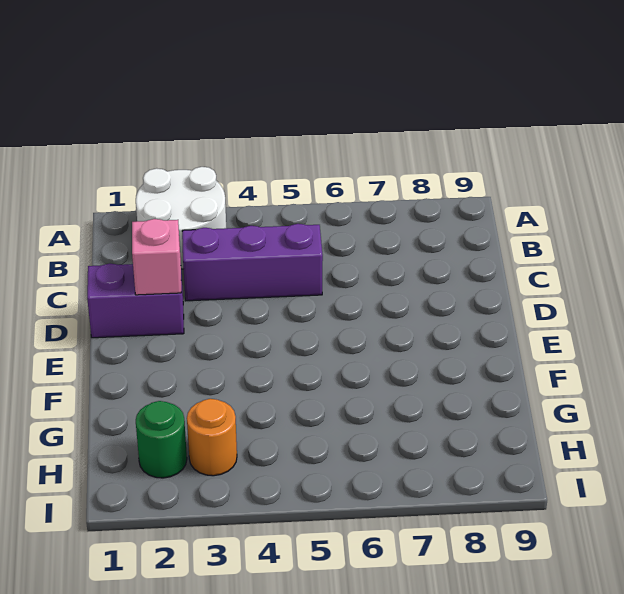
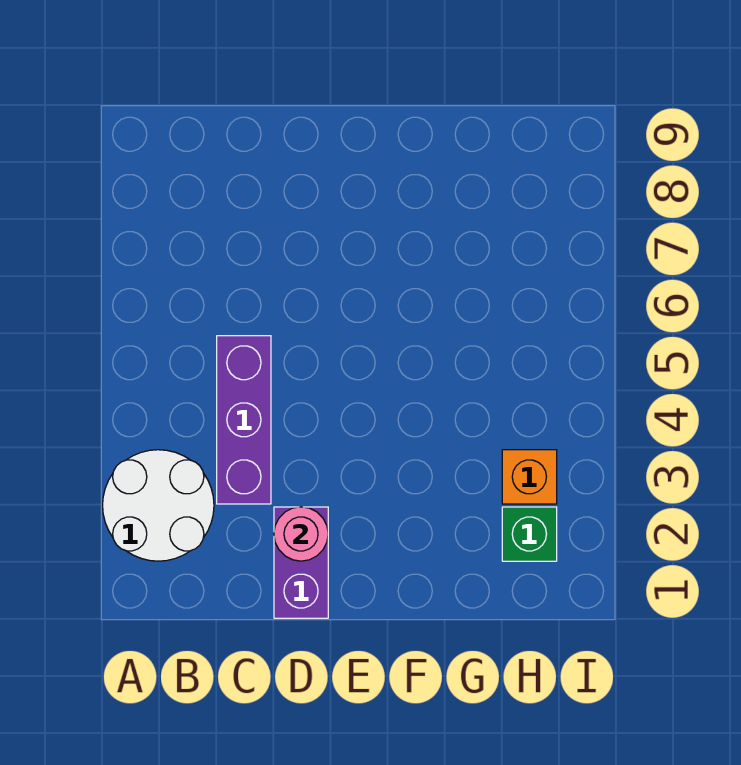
pink 1x1 brick [132,219,181,295] -> pink 1x1 round brick [274,507,328,561]
green 1x1 round brick [136,401,187,478] -> green 1x1 brick [502,507,557,561]
orange 1x1 round brick [187,399,237,476] -> orange 1x1 brick [502,450,557,504]

